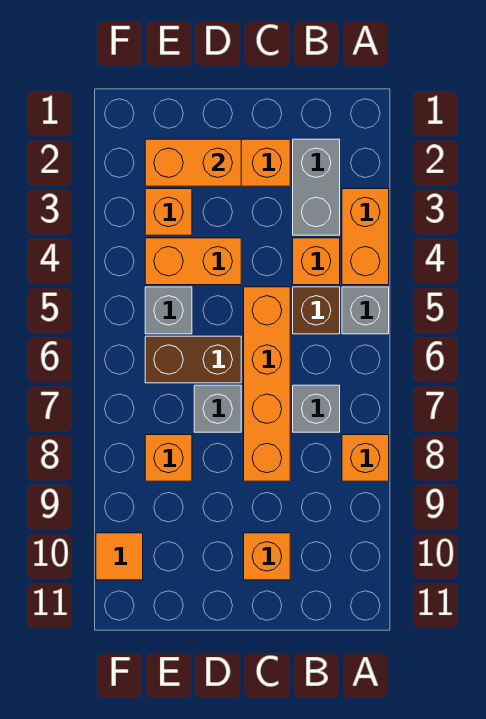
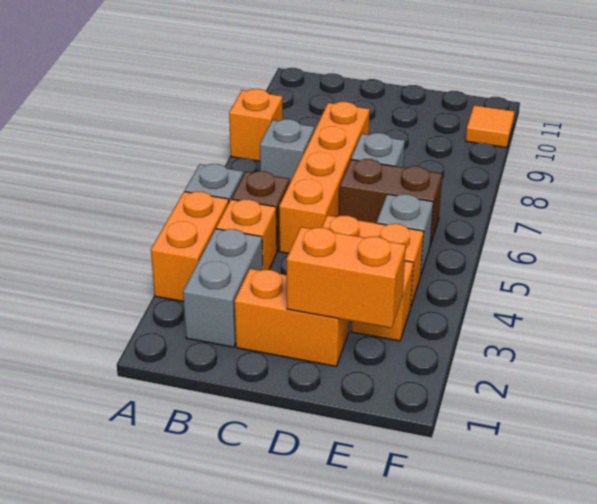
orange 1x1 brick [244,533,290,580] -> none
orange 1x1 brick [145,435,192,481] -> none

